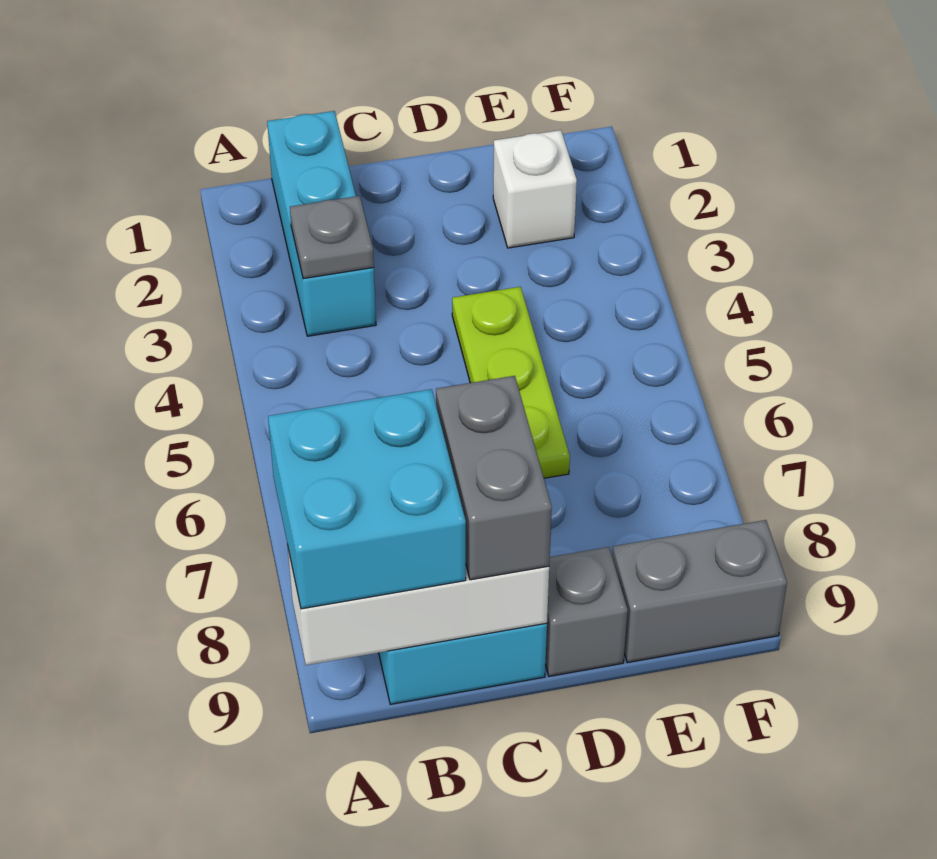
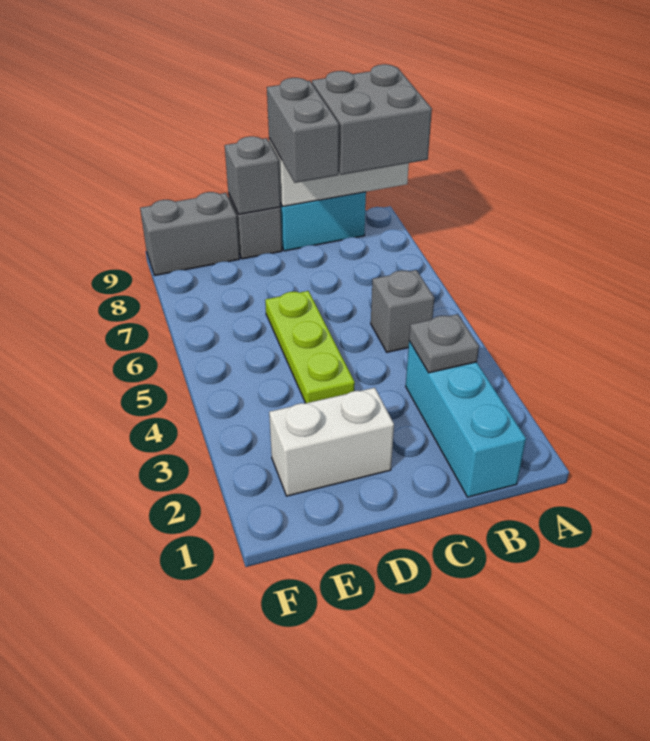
cyan 2x2 brick [268,389,466,609] -> grey 2x2 brick [312,64,432,175]
none -> grey 1x1 brick [371,270,434,352]
none -> grey 1x1 brick [225,136,281,214]
white 1x1 brick [493,130,577,248] -> white 1x2 brick [269,388,394,496]

